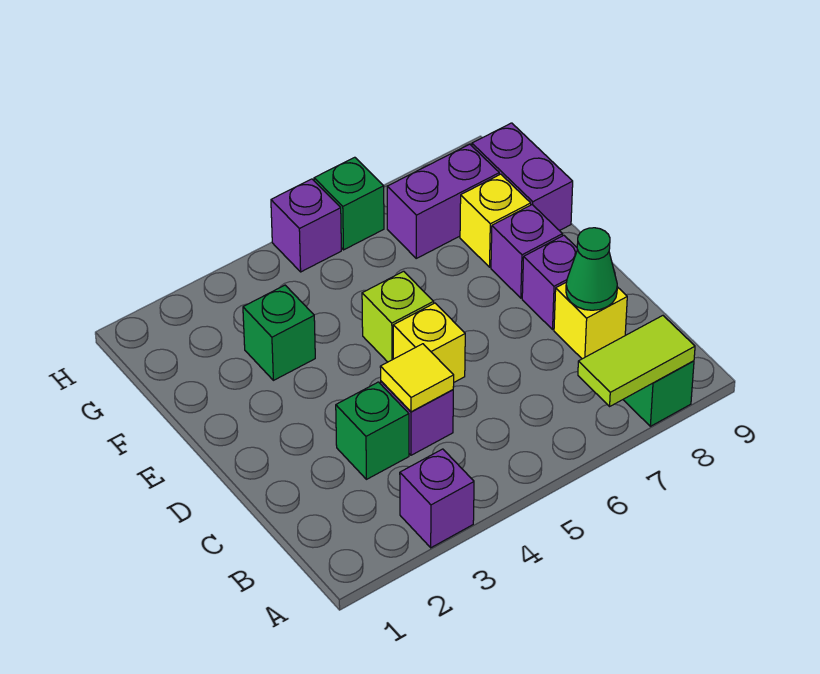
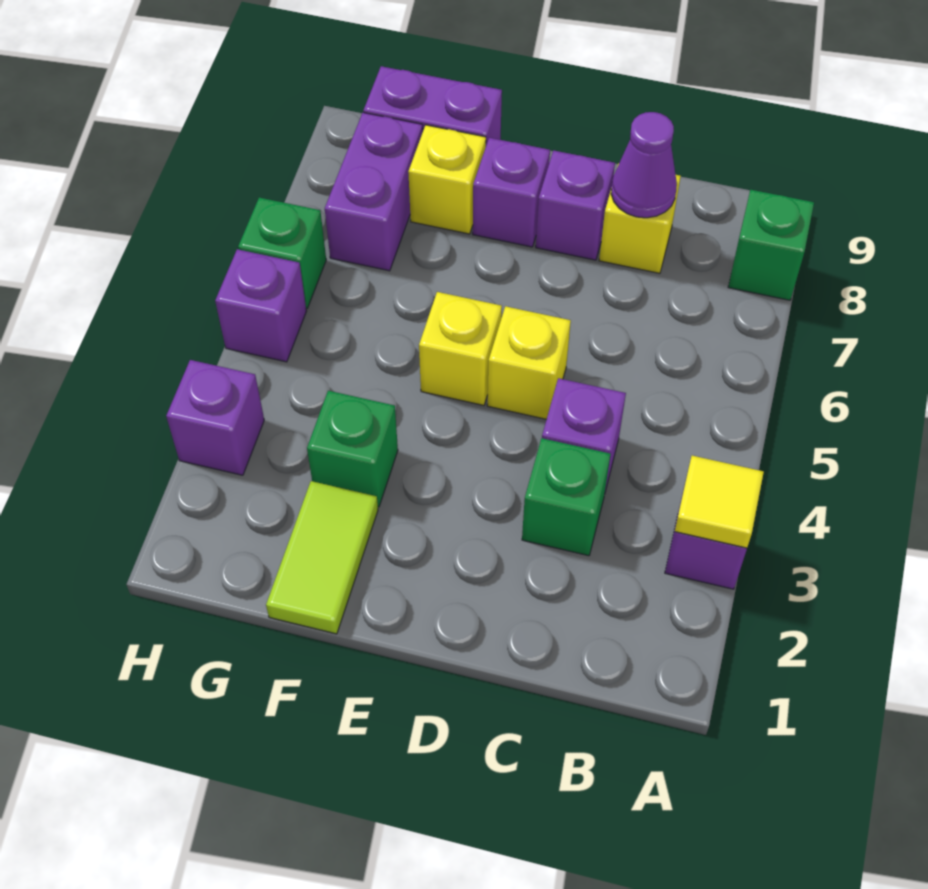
lime 1x2 tile [578,316,695,406] -> lime 1x2 tile moved to [266,481,378,634]
yellow 1x1 tile [380,344,454,412] -> yellow 1x1 tile moved to [675,456,764,548]
green 1x1 cone [566,228,617,310] -> purple 1x1 cone [611,112,677,218]
lime 1x1 brick [362,271,434,362] -> yellow 1x1 brick [419,292,502,405]
none -> purple 1x1 brick [166,360,264,475]

